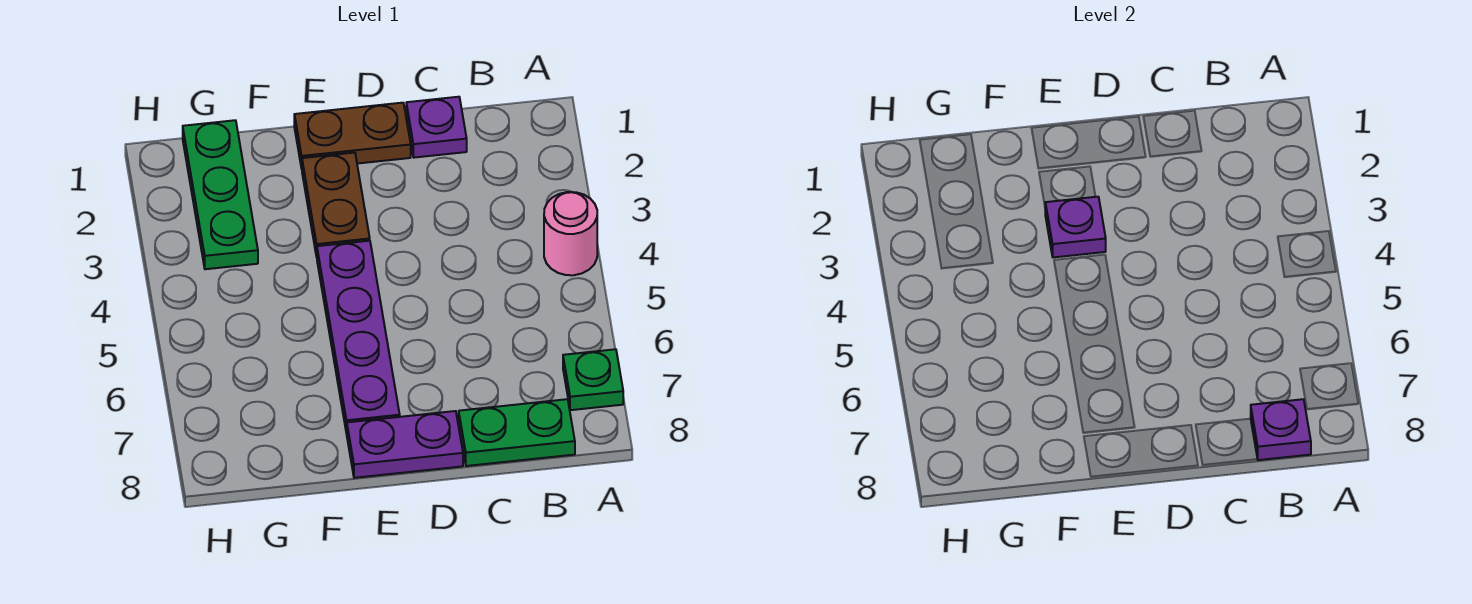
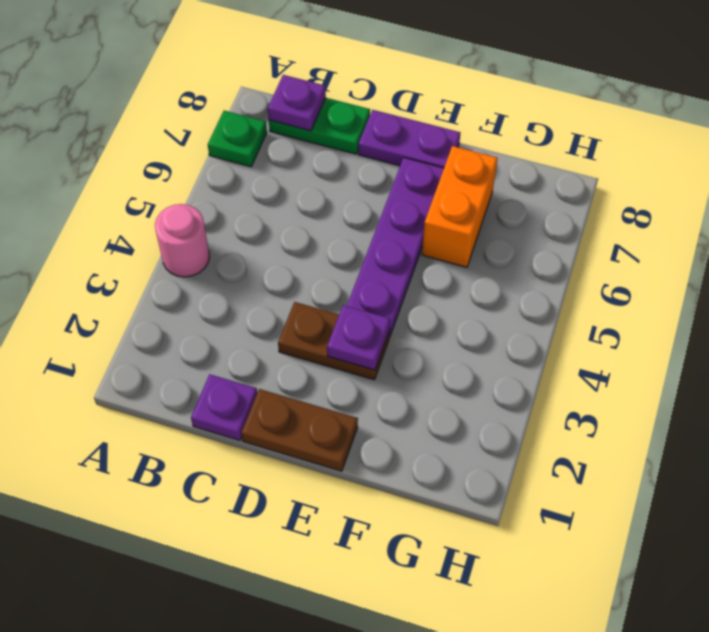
brown 1x2 plate [302,153,370,257] -> brown 1x2 plate turned to [278,302,390,380]
none -> orange 1x2 brick [422,146,498,267]
green 1x3 plate [183,120,258,269] -> none

